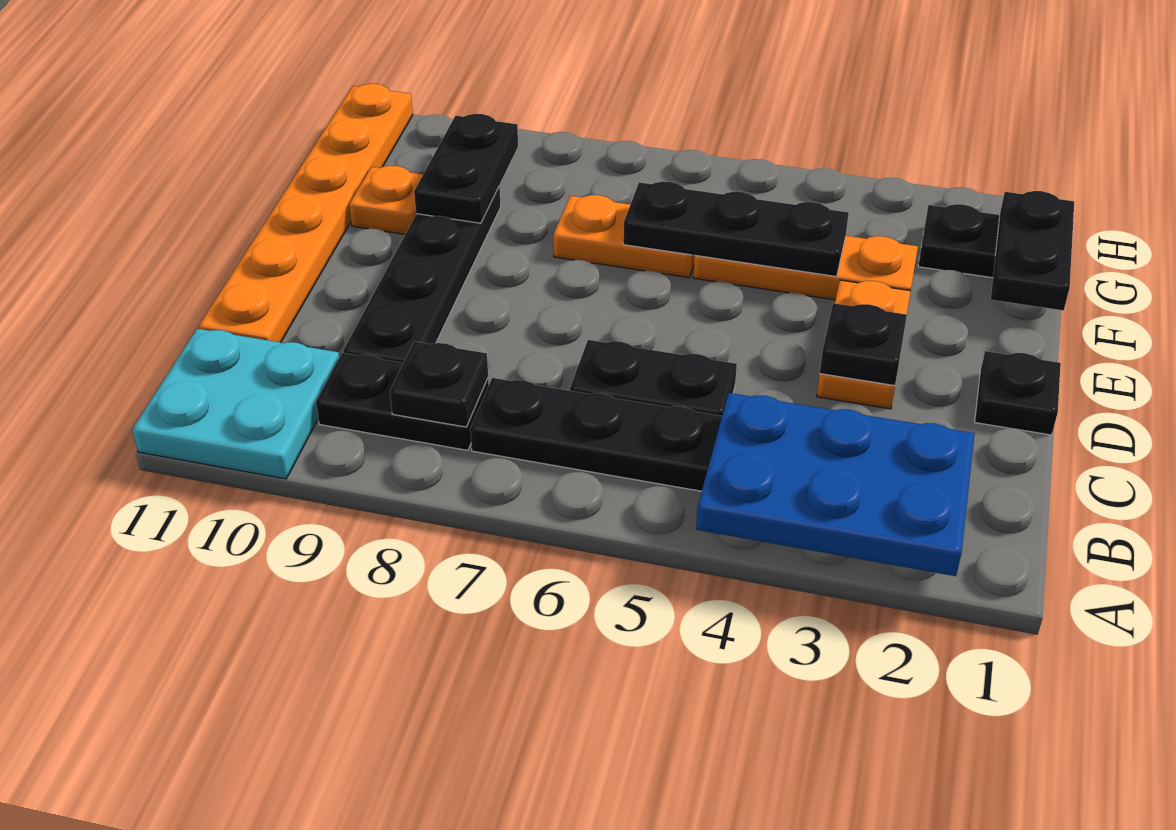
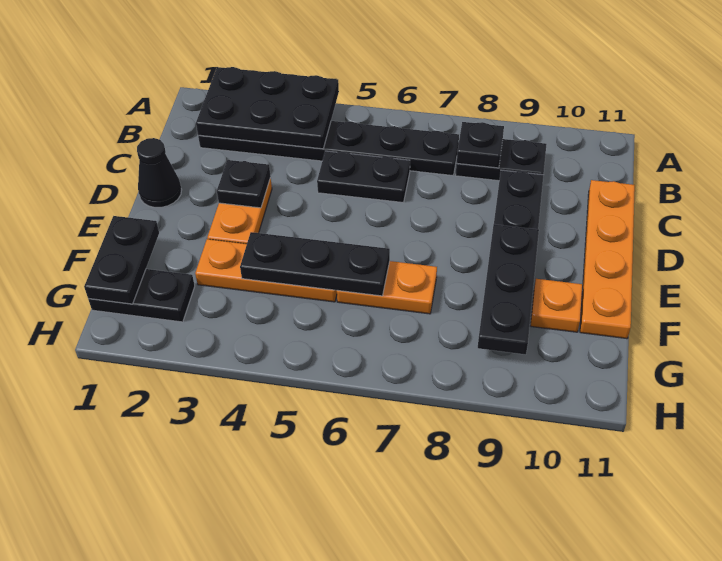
blue 2x3 plate [696,393,975,576] -> black 2x3 plate [196,67,339,149]
cyan 2x2 plate [132,329,339,479] -> none
orange 1x6 plate [198,84,413,342] -> orange 1x4 plate [580,180,635,339]
black 1x1 plate [975,351,1061,435] -> black 1x1 cone [137,138,182,207]
black 1x2 plate [414,114,518,223] -> black 1x3 plate [478,224,539,354]

